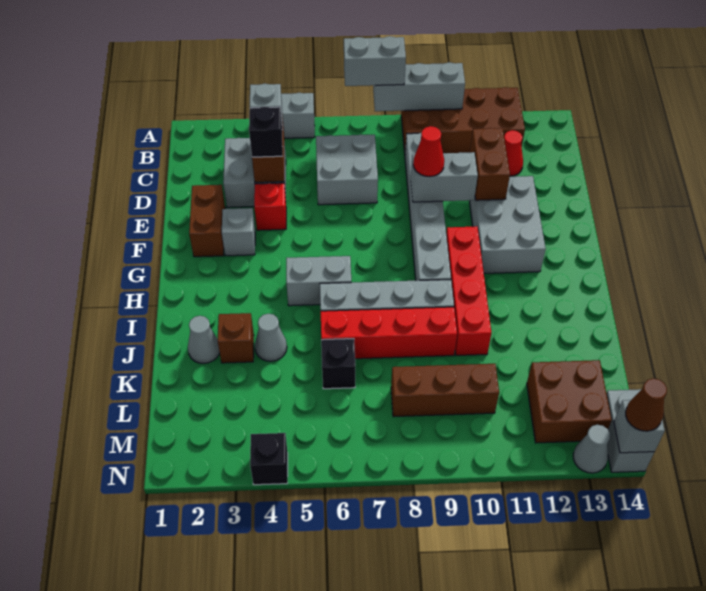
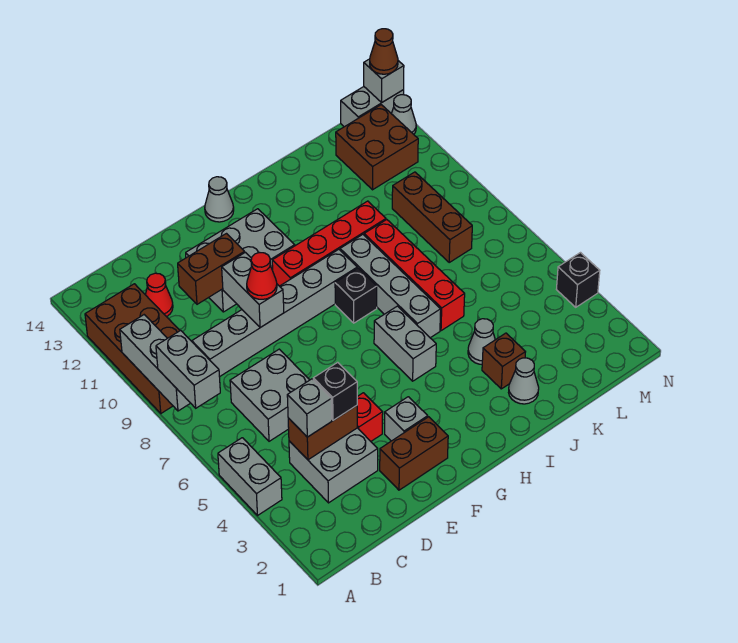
none -> grey 1x1 cone [205,177,234,222]
black 1x1 brick [321,339,355,389] -> black 1x1 brick moved to [335,268,377,323]

